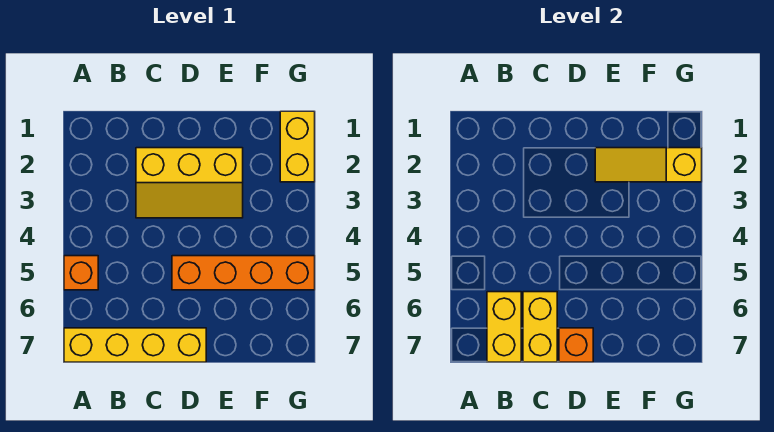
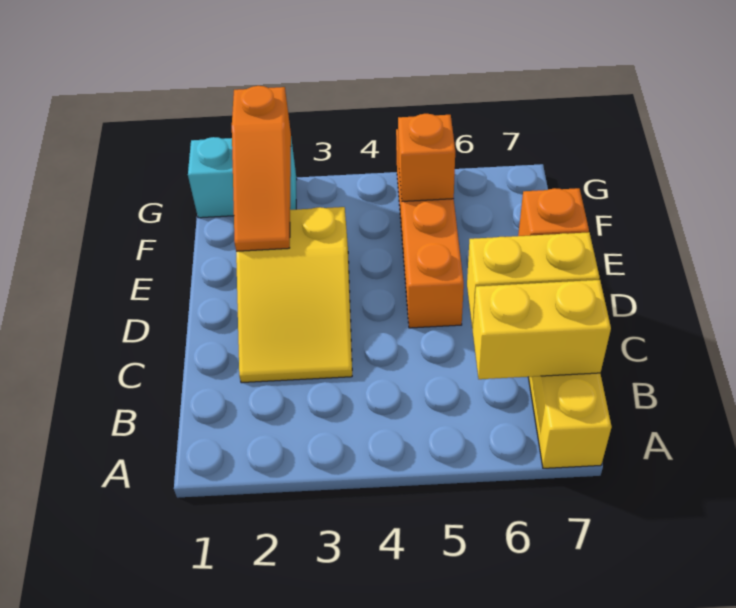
orange 1x1 brick [64,256,98,290] -> orange 1x1 brick moved to [398,114,455,201]
yellow 2x3 slope [136,148,243,218] -> yellow 2x3 slope turned to [236,207,352,383]
yellow 1x3 slope [595,148,702,182] -> orange 1x3 slope [232,86,291,251]
yellow 1x2 brick [280,111,315,182] -> cyan 1x2 brick [188,137,297,218]

